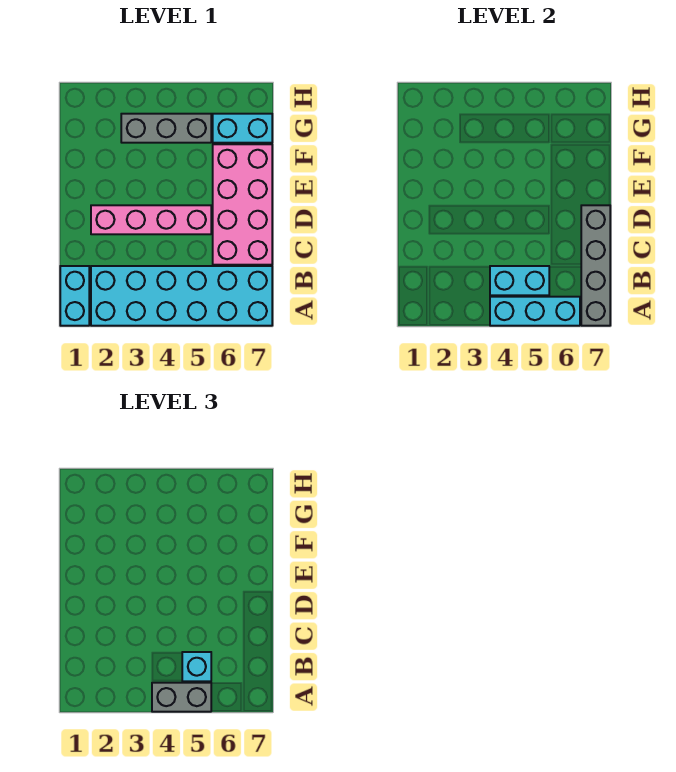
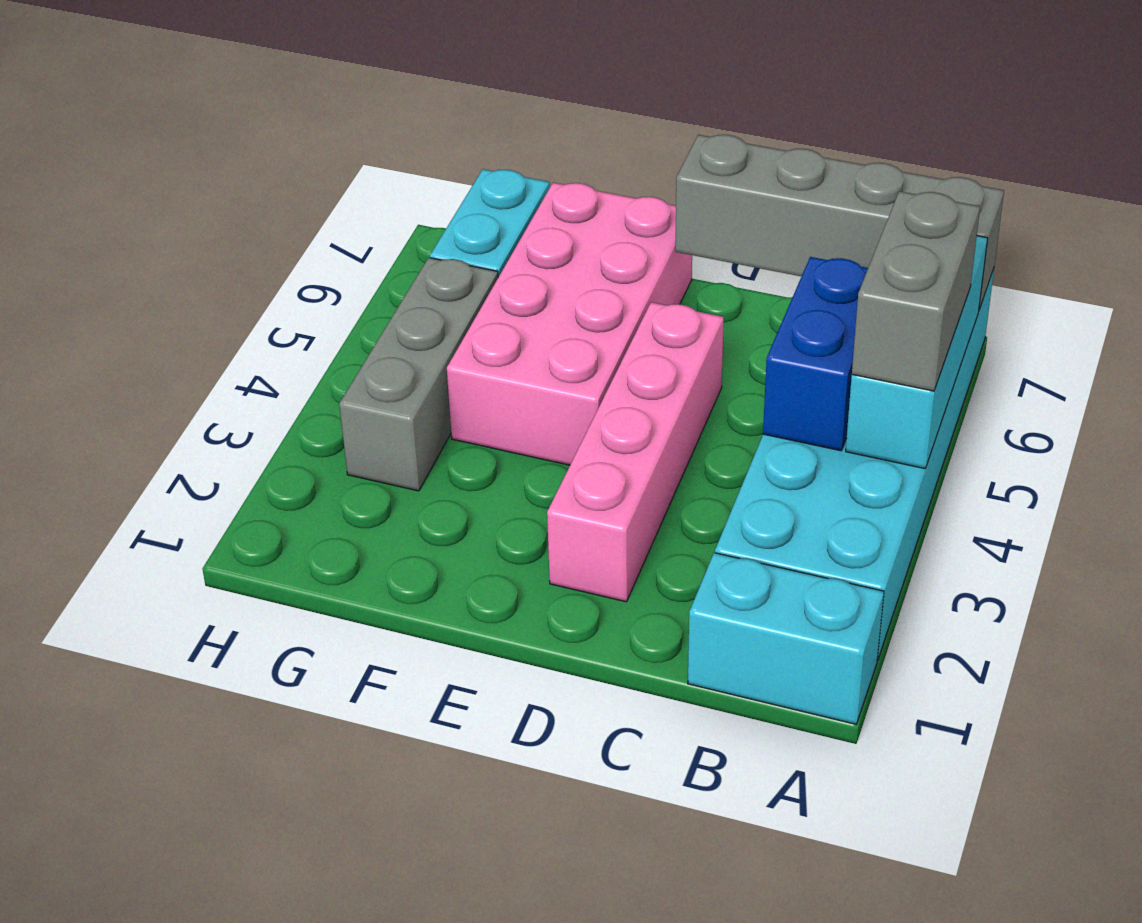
cyan 1x2 brick [490,266,549,295] -> blue 1x2 brick [763,257,868,451]
cyan 1x1 brick [182,652,211,681] -> none
pink 2x4 brick [213,144,272,265] -> pink 2x4 brick turned to [447,183,692,465]

